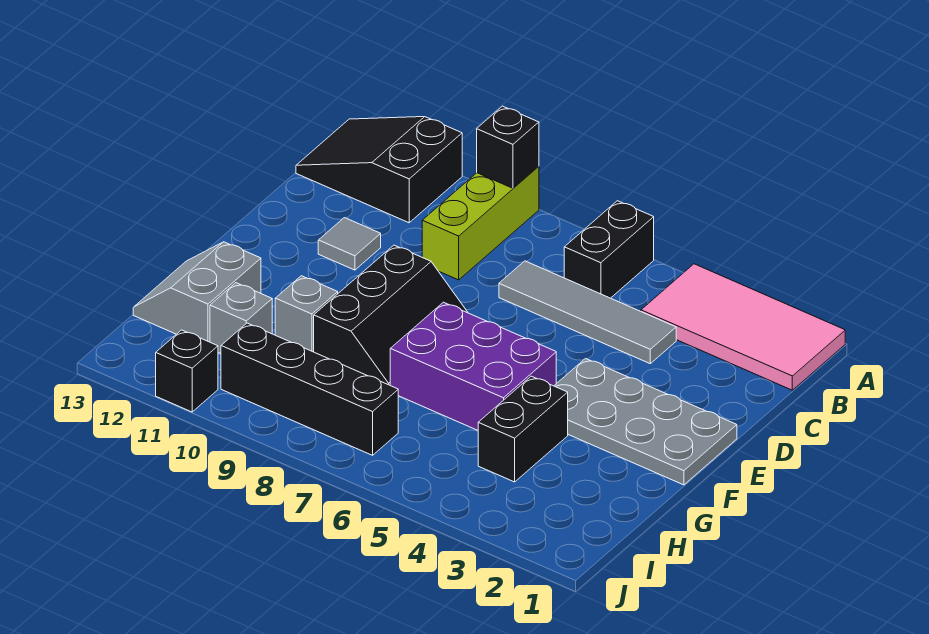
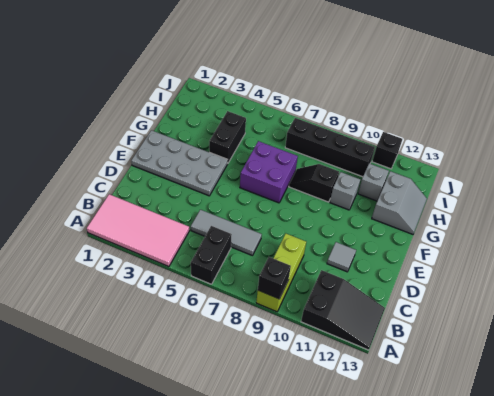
grey 1x4 tile [499,261,676,363] -> grey 1x3 tile [191,210,262,256]
black 2x3 slope [314,245,468,385] -> black 1x2 slope [289,164,339,202]
purple 2x3 brick [390,302,556,430] -> purple 2x2 brick [240,141,298,203]

